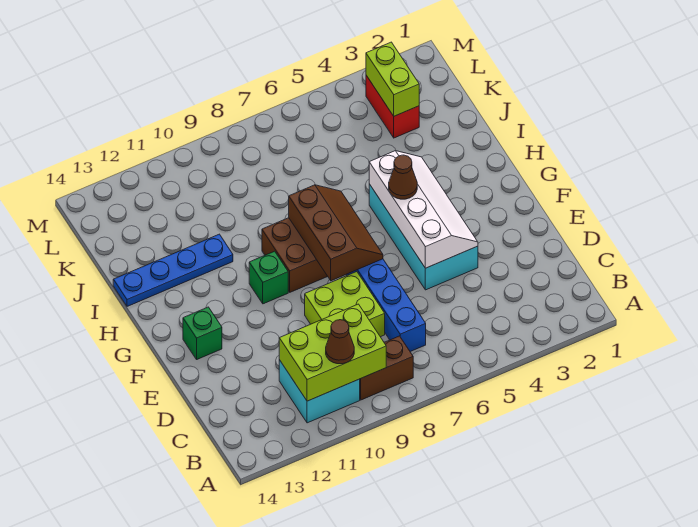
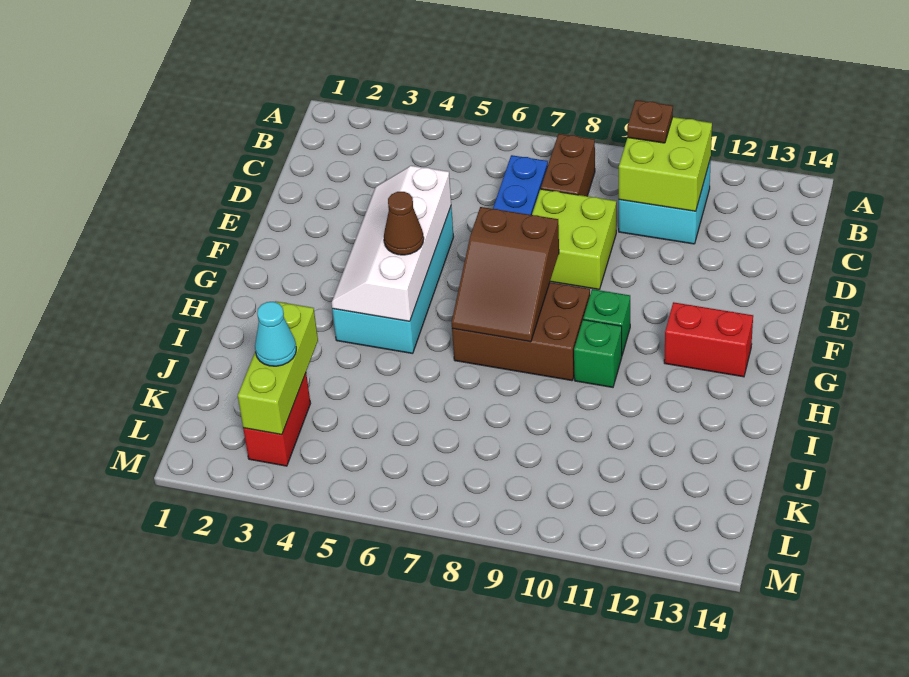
brown 1x2 brick [360,336,413,400] -> brown 1x2 brick turned to [541,134,595,196]
lime 2x3 brick [279,304,386,401] -> lime 2x2 brick [619,117,712,211]
brown 1x1 cone [326,320,354,364] -> brown 1x1 plate [627,100,673,143]
brown 2x3 slope [289,185,383,281] -> brown 2x3 slope turned to [452,207,559,342]
green 1x1 brick [183,307,222,359] -> green 1x1 brick moved to [574,320,622,387]
none -> red 1x2 brick [664,302,753,377]
blue 1x4 plate [113,234,233,306] -> none
lime 1x2 brick [366,42,419,116] -> lime 1x3 brick [238,301,318,435]
none -> cyan 1x1 cone [255,302,296,366]

